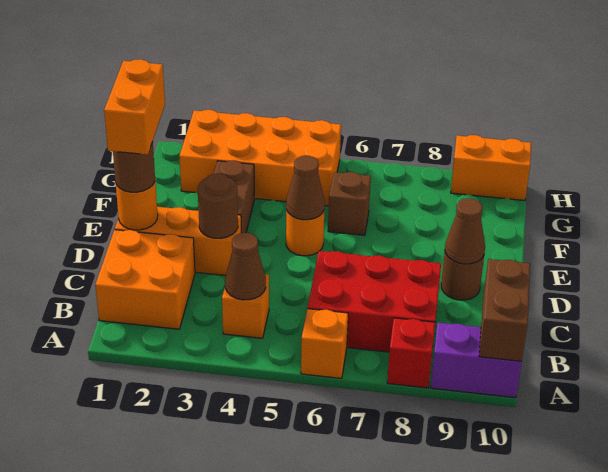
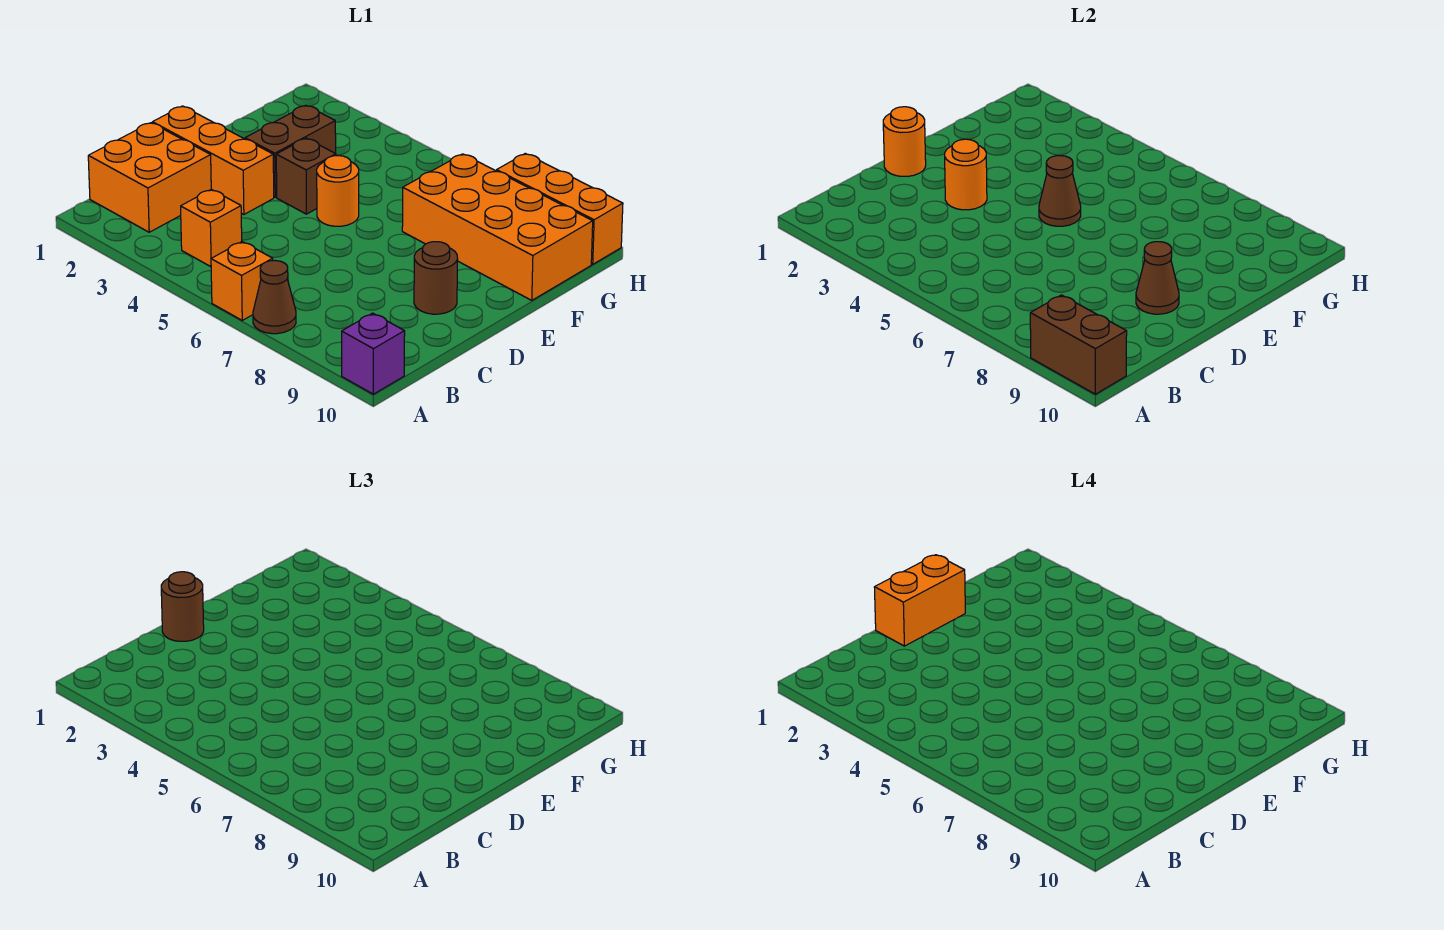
red 1x1 brick [387,318,435,388] -> none
purple 1x2 brick [431,323,522,398] -> purple 1x1 brick [342,313,405,394]
brown 1x2 brick [479,259,530,362] -> brown 1x2 brick turned to [1030,295,1127,394]
brown 1x1 cone [225,233,266,300] -> brown 1x1 cone moved to [253,261,296,334]
red 2x3 brick [308,251,441,352] -> none
brown 1x1 round brick [198,173,238,238] -> orange 1x1 round brick [945,139,987,210]
brown 1x1 brick [328,172,371,235] -> brown 1x1 brick moved to [276,138,336,214]
orange 2x4 brick [179,110,341,206] -> orange 2x4 brick moved to [402,154,593,300]
orange 1x2 brick [451,135,531,200] -> orange 1x3 brick [497,153,623,264]

